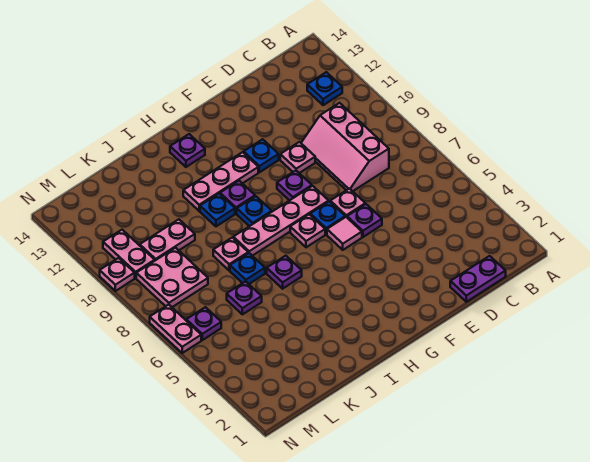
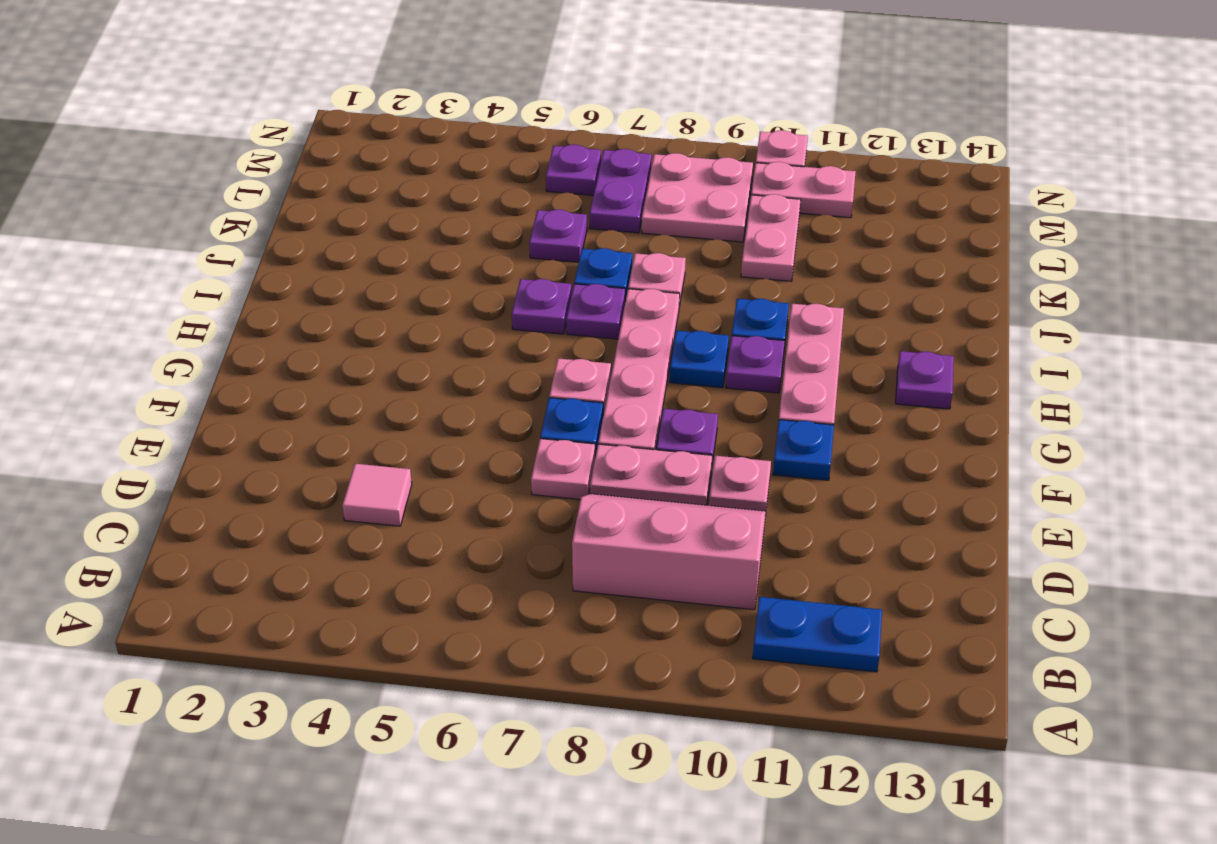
blue 1x1 plate [307,72,342,105] -> blue 1x2 plate [753,597,882,672]
purple 1x2 plate [450,256,506,302] -> purple 1x2 plate moved to [590,149,652,233]
purple 1x1 plate [347,204,382,237] -> purple 1x1 plate moved to [566,284,625,339]
pink 1x1 tile [327,217,362,250] -> pink 1x1 tile moved to [342,464,412,526]
pink 1x2 plate [150,305,201,353] -> pink 1x2 plate moved to [590,444,712,505]

